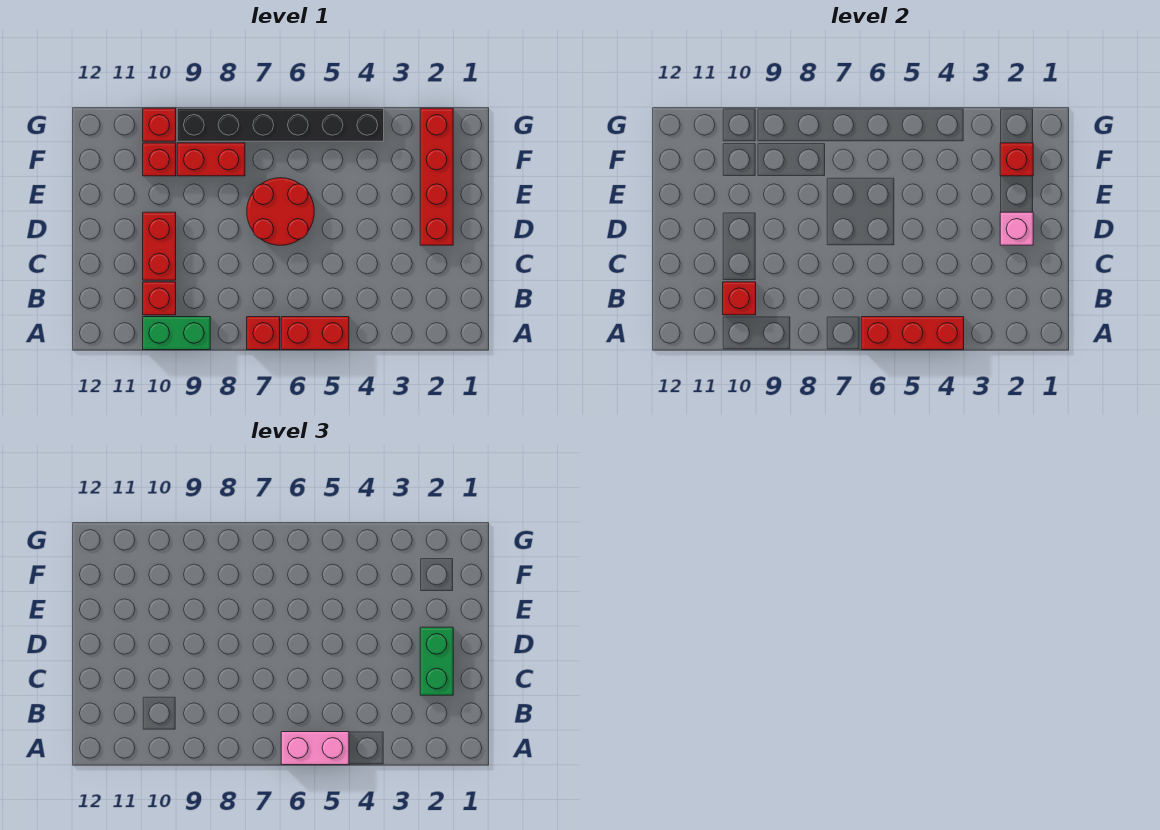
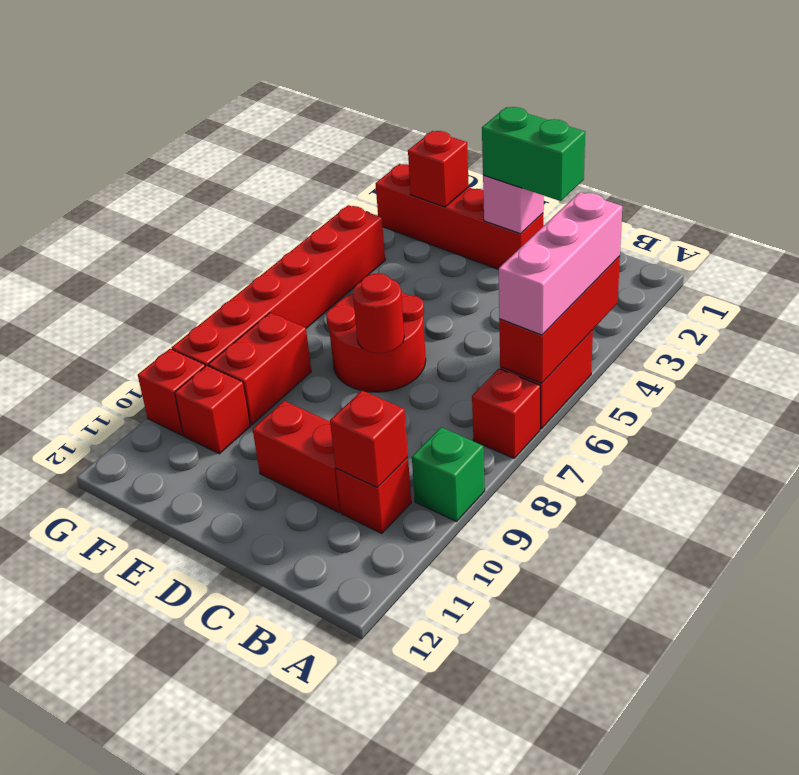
pink 1x2 brick [281,732,349,765] -> pink 1x3 brick [499,192,622,335]
green 1x2 brick [143,317,210,350] -> green 1x1 brick [412,427,485,522]
none -> red 1x1 round brick [353,274,404,353]
black 1x6 brick [177,108,384,141] -> red 1x6 brick [172,205,385,366]

